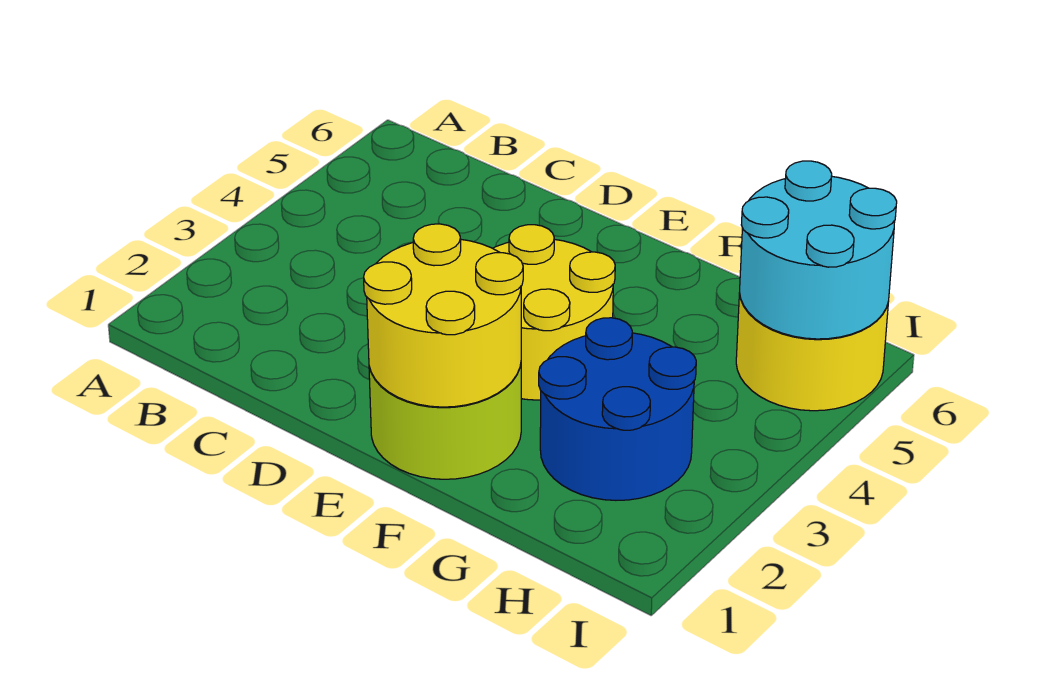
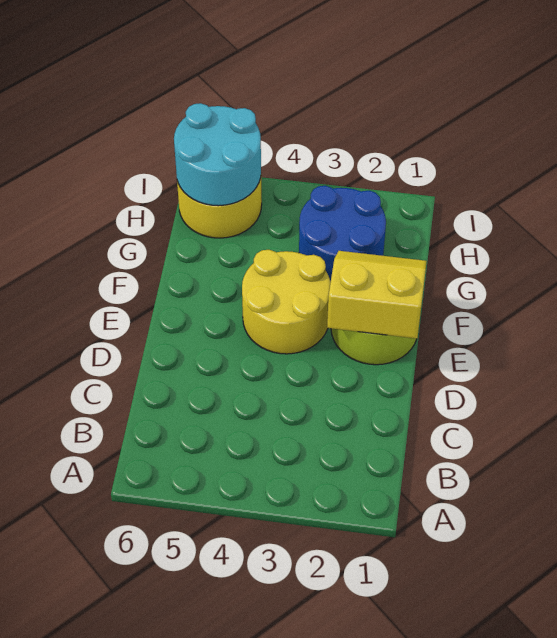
yellow 2x2 round brick [364,224,523,407] -> yellow 2x2 slope [327,251,427,339]

